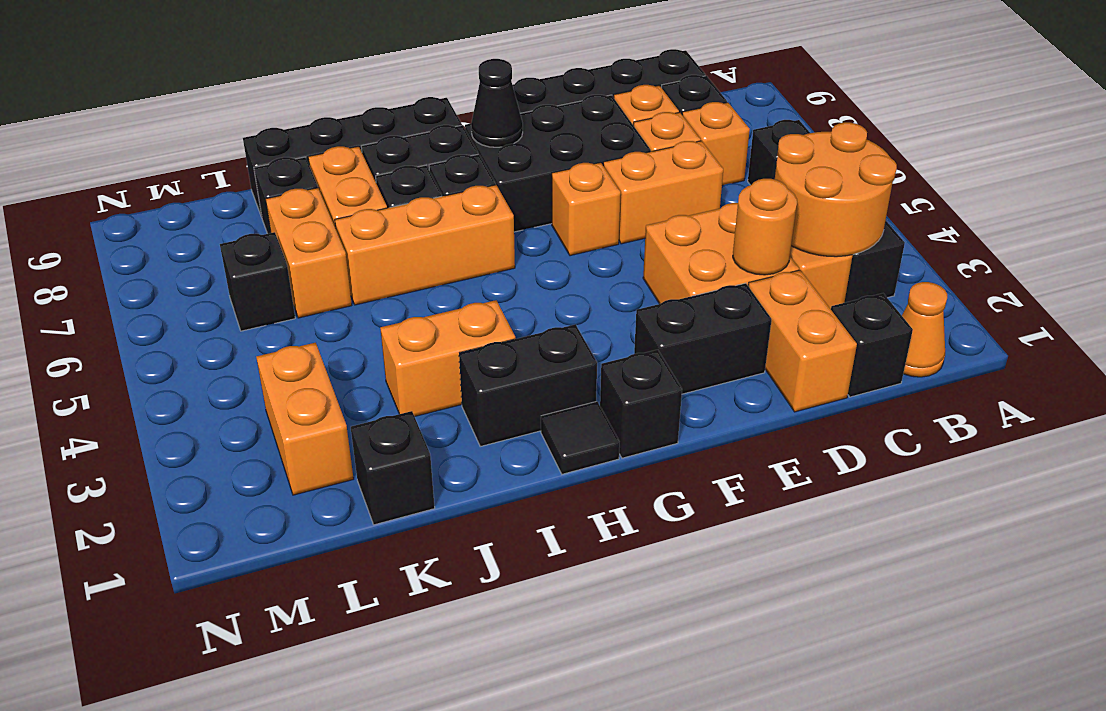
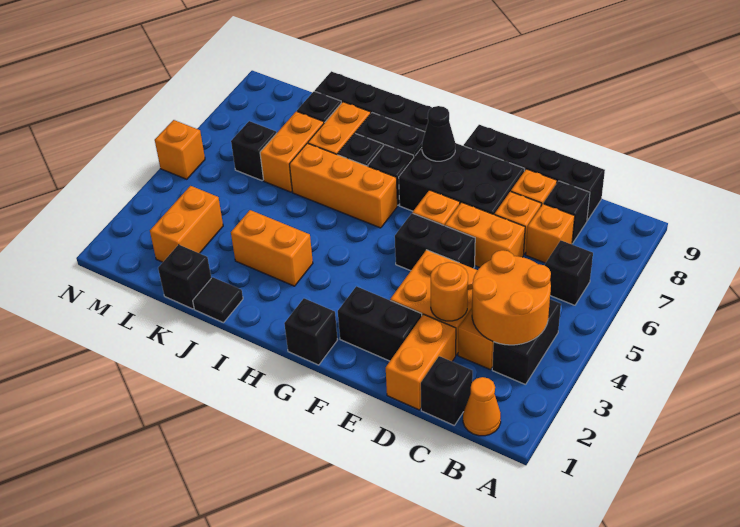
black 1x1 tile [541,401,620,474] -> black 1x1 tile moved to [193,277,243,323]
black 1x2 brick [459,324,597,446] -> black 1x2 brick moved to [395,213,475,271]
none -> orange 1x1 brick [155,120,205,179]

